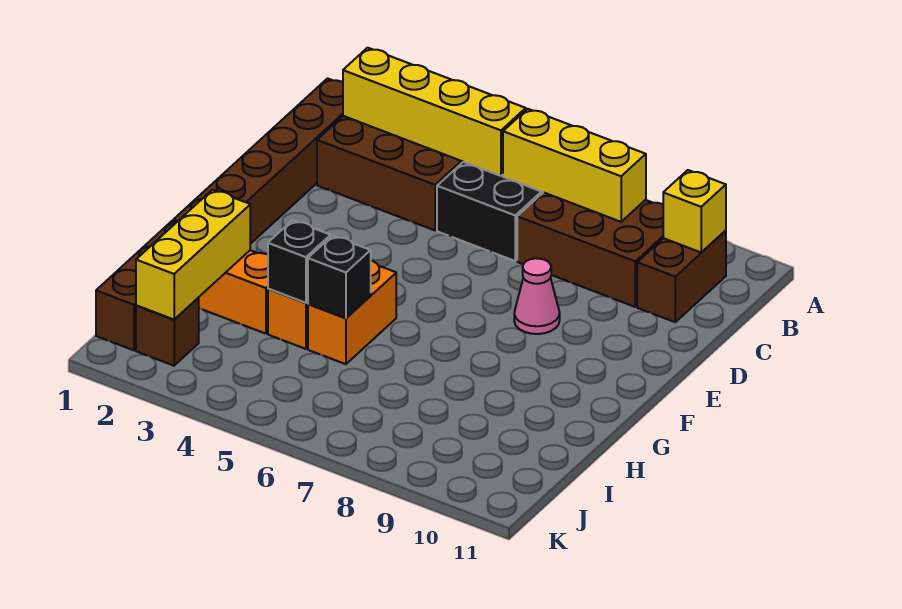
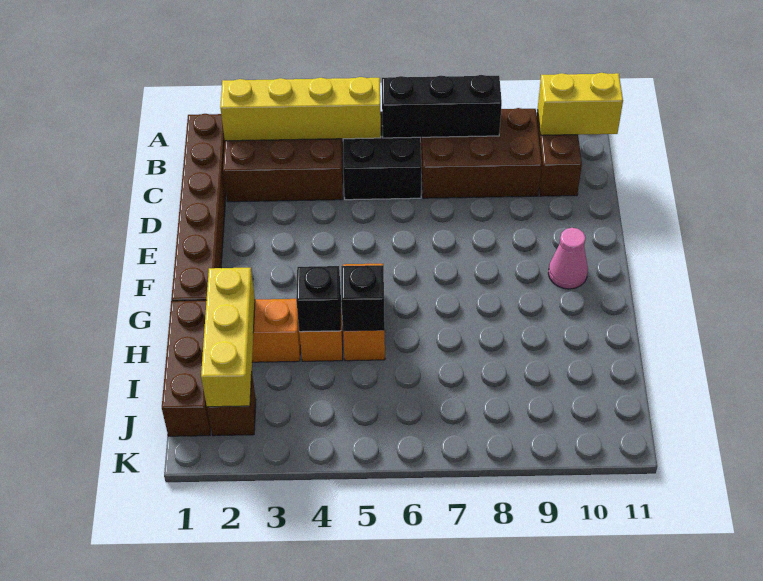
yellow 1x3 brick [503,109,646,222] -> black 1x3 brick [382,75,502,138]
yellow 1x1 brick [663,170,726,252] -> yellow 1x2 brick [538,73,623,135]
pink 1x1 cone [514,258,560,334] -> pink 1x1 cone moved to [548,228,588,289]

